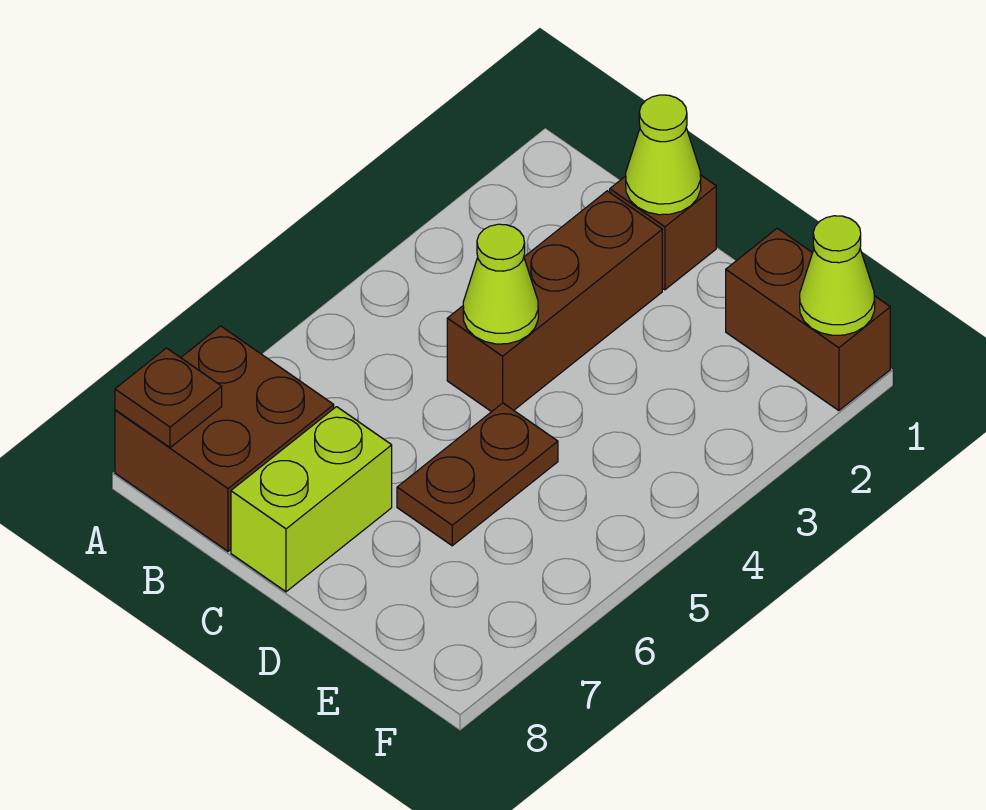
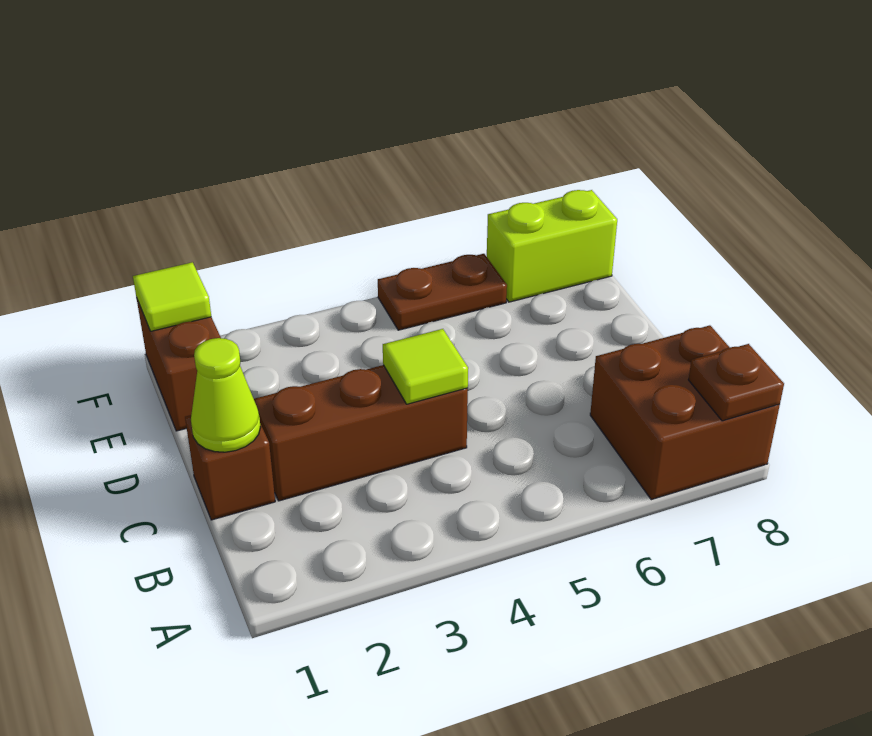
lime 1x1 cone [463,224,538,344] -> lime 1x1 tile [383,329,468,404]
lime 1x2 brick [231,407,392,592] -> lime 1x2 brick moved to [487,190,617,302]
brown 1x2 plate [397,403,558,546] -> brown 1x2 plate moved to [378,254,507,330]
lime 1x1 cone [800,216,875,335] -> lime 1x1 tile [133,262,211,331]

